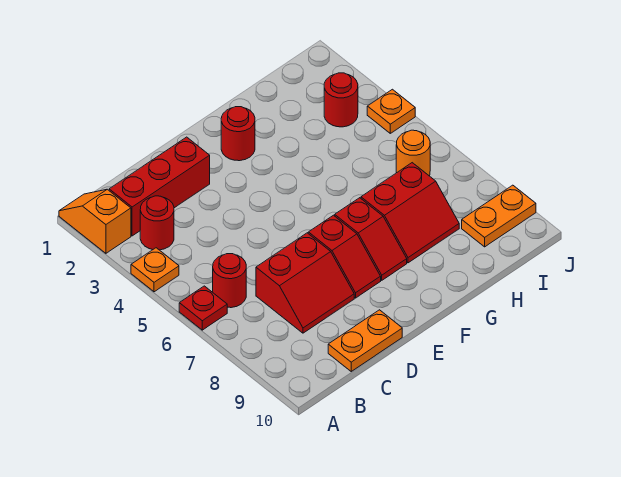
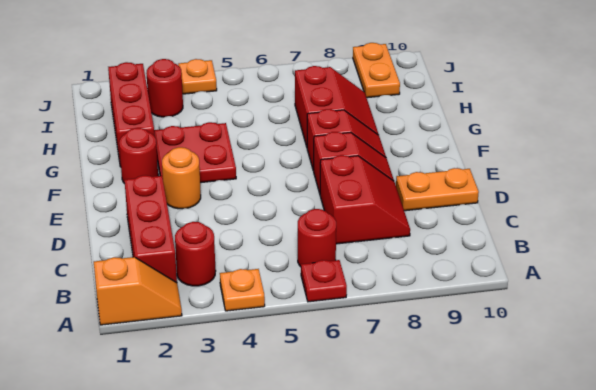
orange 1x2 slope [59,189,131,253] -> orange 1x2 slope turned to [94,257,182,325]
orange 1x2 plate [328,310,402,371] -> orange 1x2 plate turned to [396,168,479,211]
none -> red 2x2 plate [154,122,236,183]
none -> red 1x3 brick [108,62,154,167]
orange 1x1 round brick [396,130,430,176] -> orange 1x1 round brick moved to [162,147,201,209]

